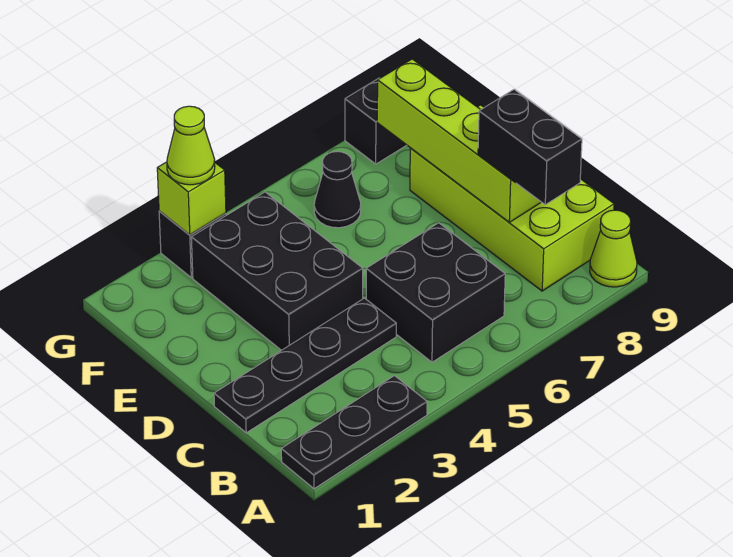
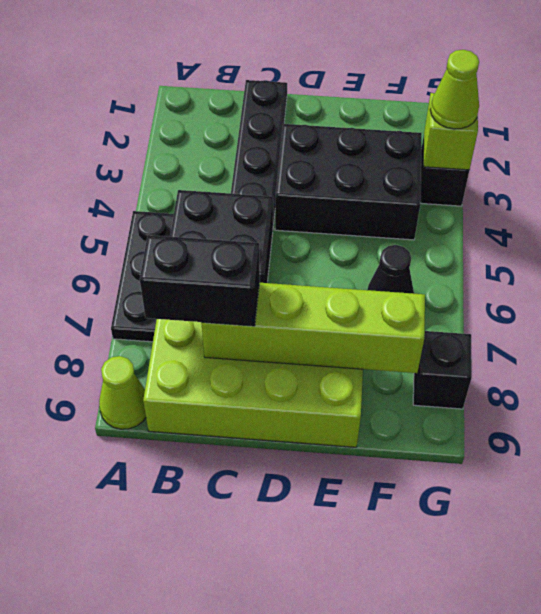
black 1x3 plate [281,376,427,489] -> black 1x3 plate moved to [111,211,174,342]

